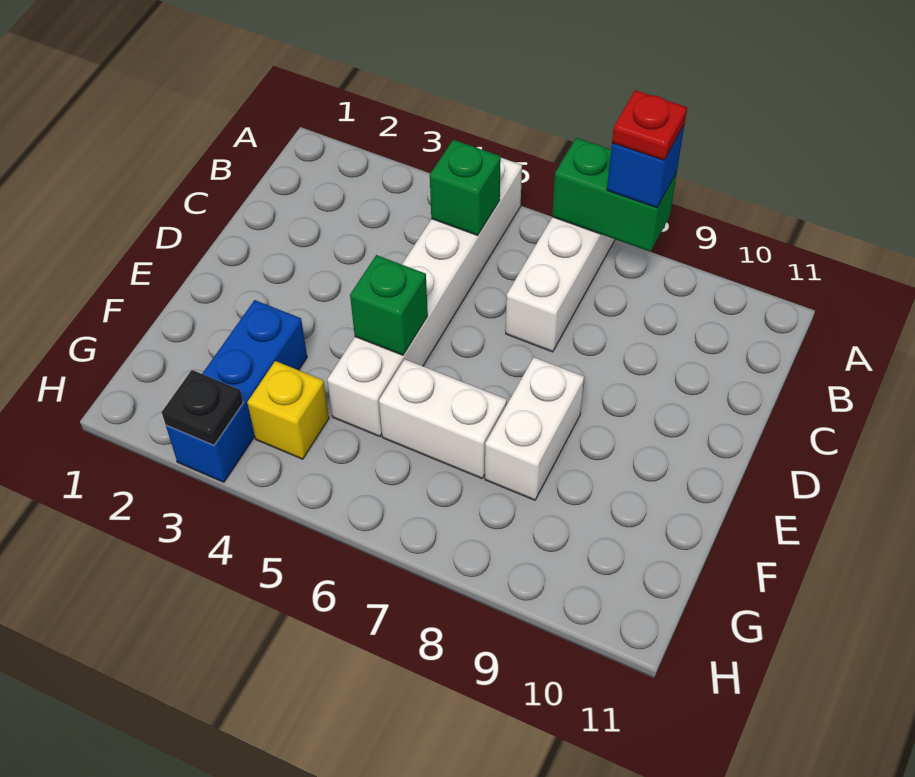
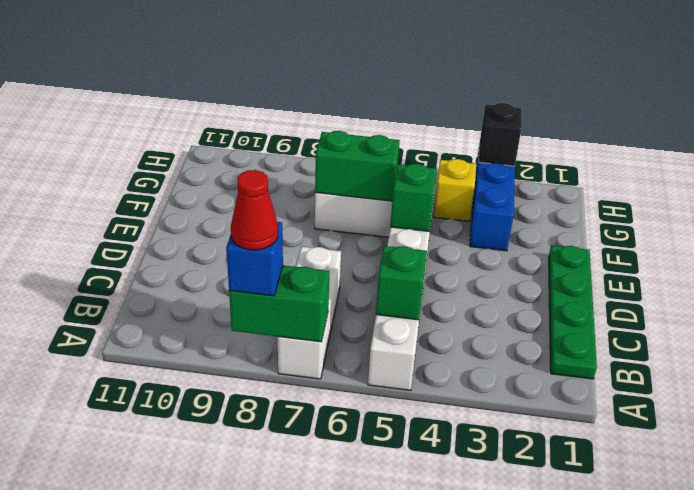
red 1x1 plate [612,90,687,160] -> red 1x1 cone [231,170,278,250]
none -> green 1x4 plate [549,245,597,379]
white 1x2 brick [485,357,584,500] -> none
none -> green 1x2 brick [315,131,400,201]
black 1x1 plate [162,370,243,445] -> black 1x1 brick [478,103,522,166]

